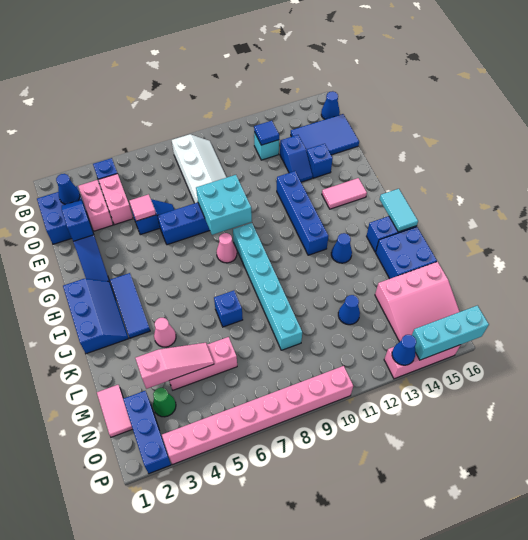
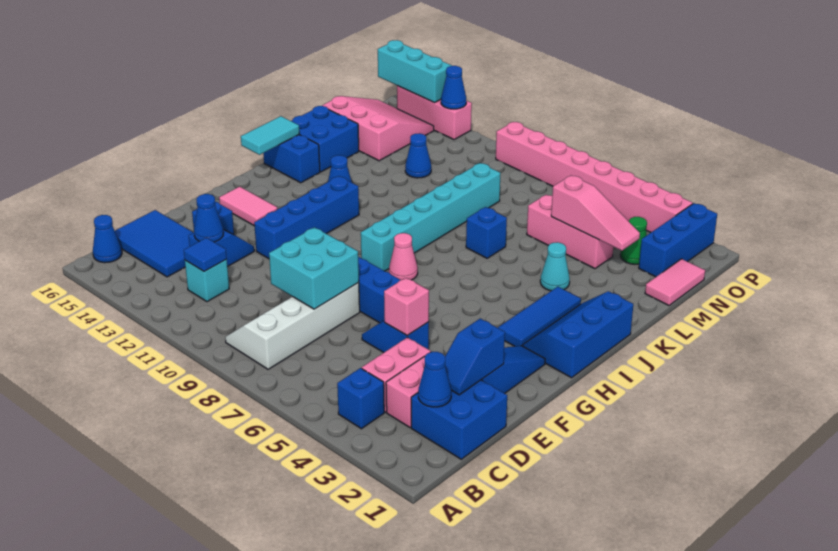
none -> blue 1x1 cone [194,194,223,242]
pink 1x1 tile [129,194,156,221] -> pink 1x1 brick [384,278,429,335]
cyan 2x2 brick [196,175,252,235] -> cyan 2x2 brick moved to [269,227,359,309]
pink 1x1 cone [154,318,176,347] -> cyan 1x1 cone [540,242,570,291]
pink 1x3 slope [135,343,214,389] -> pink 1x3 slope turned to [551,175,640,251]

